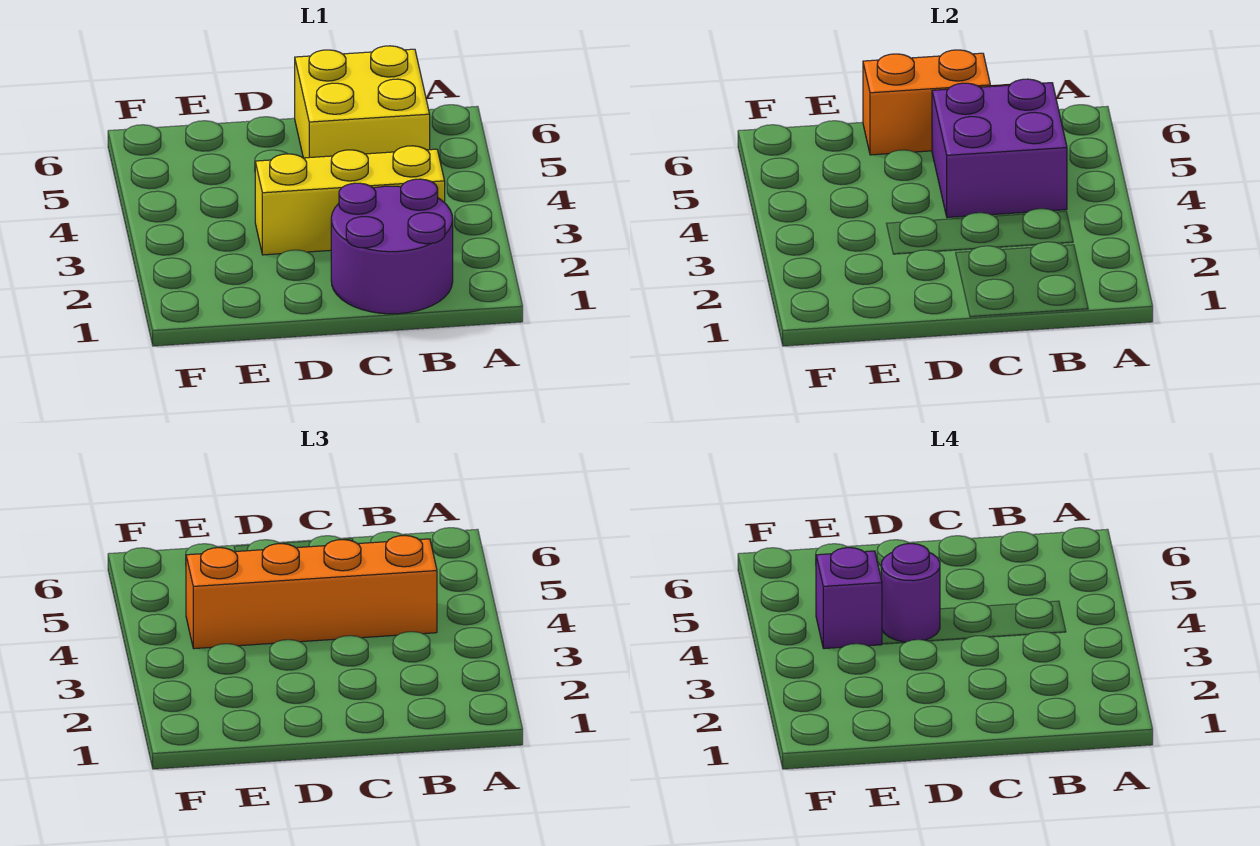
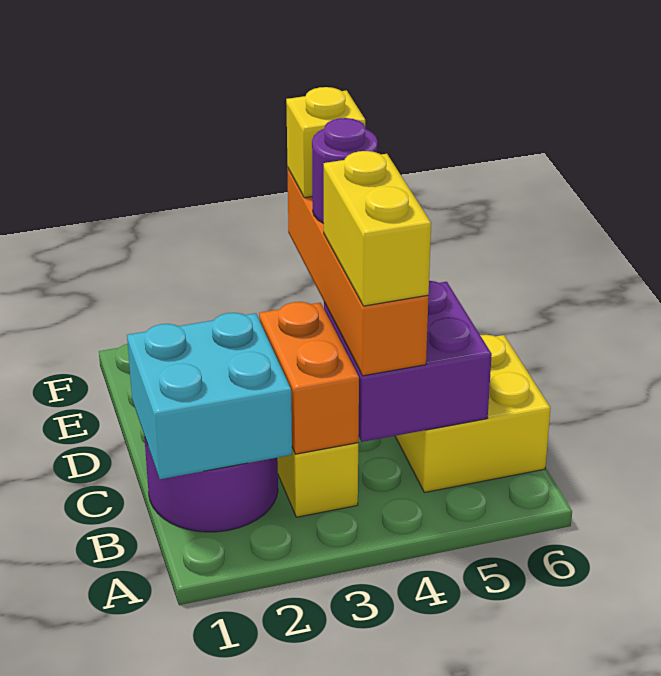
none -> cyan 2x2 brick [127,313,292,479]
none -> yellow 1x2 brick [324,151,431,306]
orange 1x2 brick [863,50,990,155] -> orange 1x2 brick moved to [259,302,359,454]
purple 1x1 brick [816,548,882,649] -> yellow 1x1 brick [286,87,365,198]

